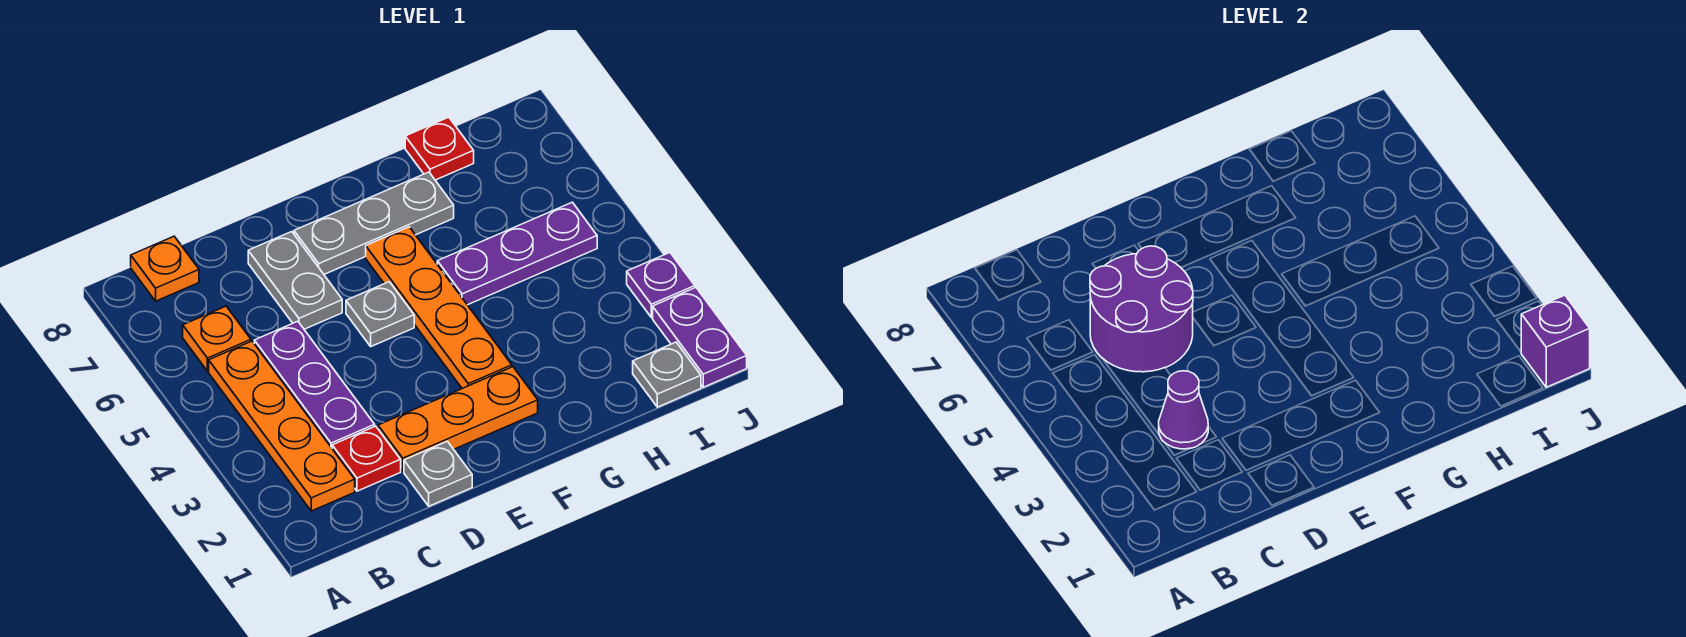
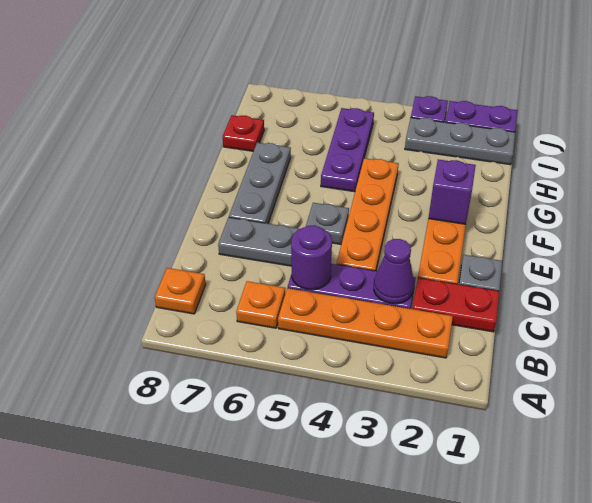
red 1x1 plate [332,426,401,491] -> red 1x2 plate [412,278,499,332]
purple 2x2 round brick [1090,246,1193,372] -> purple 1x1 round brick [291,225,332,290]
orange 1x4 plate [366,227,512,388] -> orange 1x4 plate turned to [337,158,399,271]
grey 1x1 plate [633,342,701,407] -> grey 1x3 plate [405,118,515,165]
purple 1x1 brick [1521,295,1590,387] -> purple 1x1 brick moved to [428,159,476,224]

